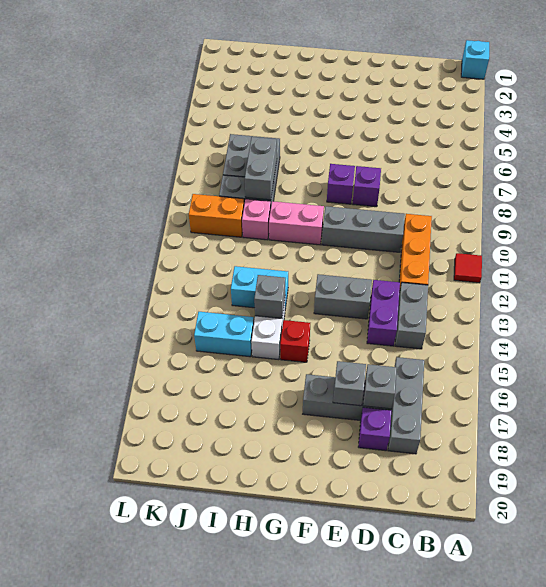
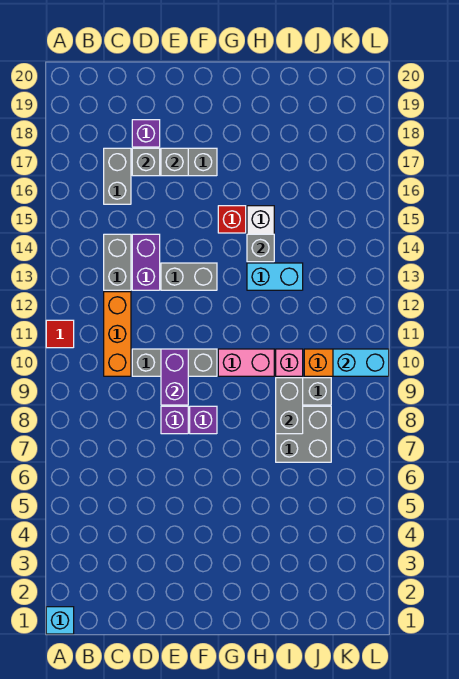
grey 1x3 brick [388,357,424,454] -> grey 1x2 brick [104,148,131,204]
none -> purple 1x2 brick [161,349,188,405]
cyan 1x2 brick [194,312,254,357] -> cyan 1x2 brick moved to [333,349,389,376]

